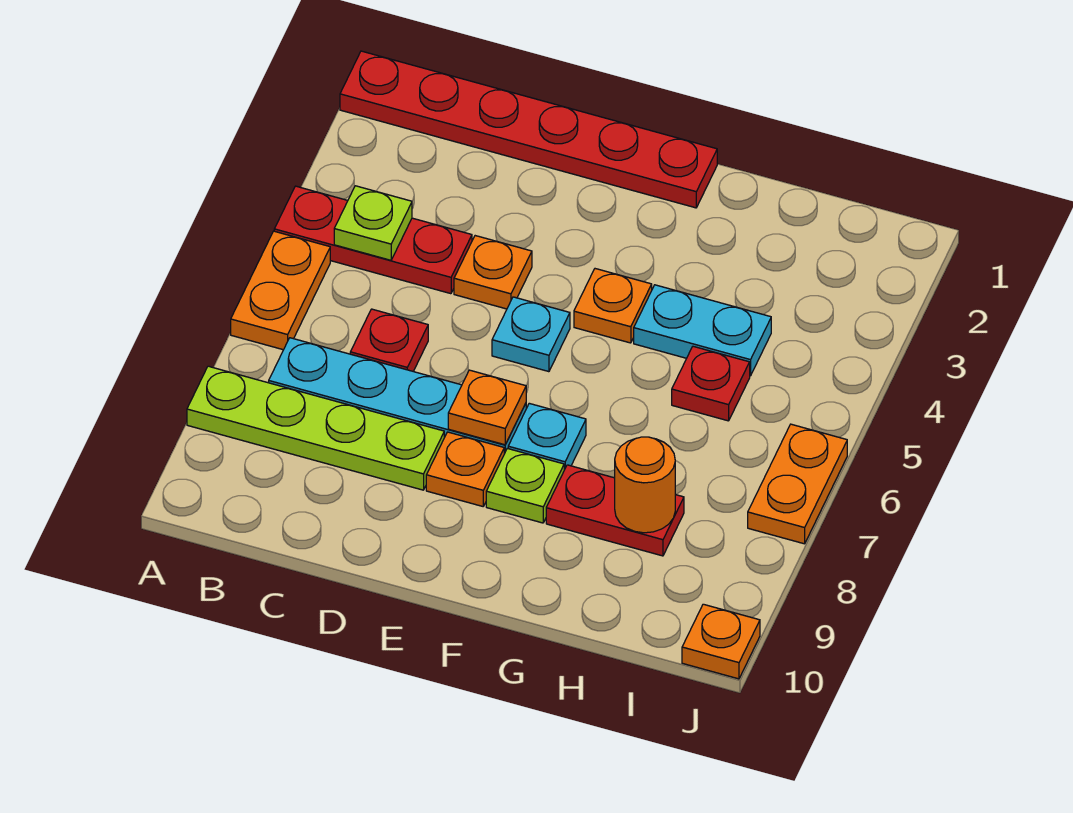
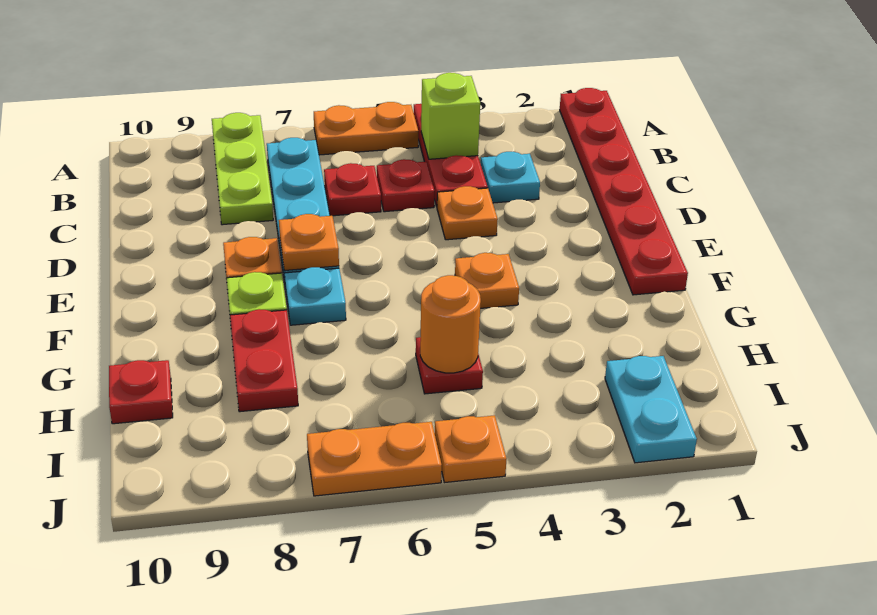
lime 1x4 plate [187,366,444,490] -> lime 1x3 plate [212,113,273,225]
lime 1x1 plate [334,186,412,260] -> lime 1x1 brick [421,73,480,159]
none -> red 1x1 plate [377,159,434,212]
cyan 1x1 plate [492,297,570,372] -> cyan 1x1 plate moved to [481,152,540,203]
cyan 1x2 plate [634,285,771,376] -> cyan 1x2 plate moved to [605,356,697,463]
orange 1x1 round brick [615,437,675,533] -> orange 1x1 round brick moved to [420,275,481,373]
none -> red 1x1 plate [109,360,173,424]
orange 1x1 plate [682,604,760,679] -> orange 1x1 plate moved to [435,415,506,483]

